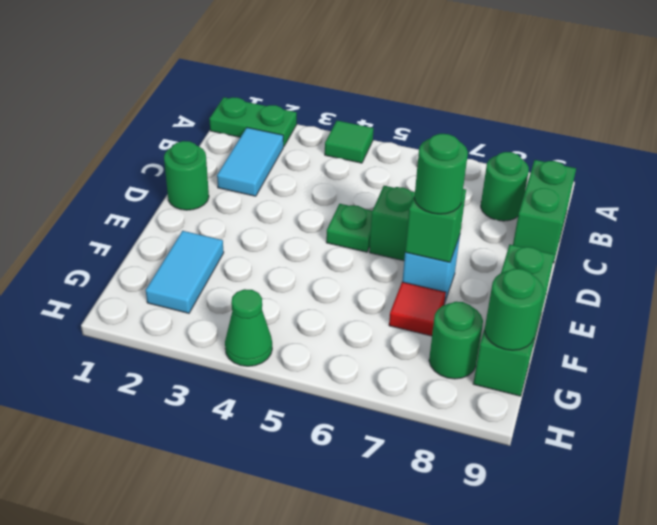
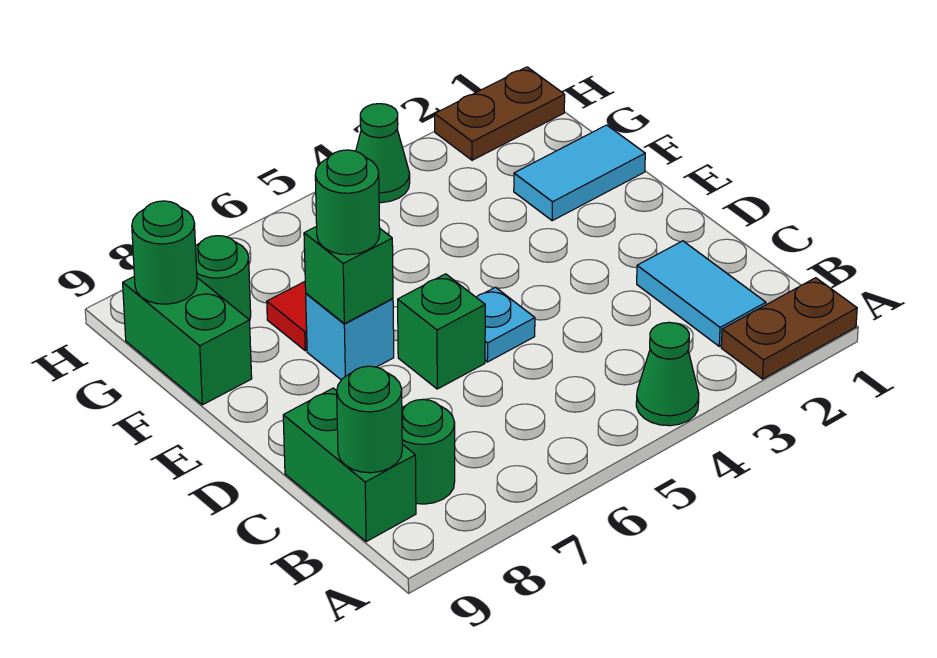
green 1x2 plate [209,97,297,147] -> brown 1x2 plate [721,278,857,379]
green 1x1 tile [325,121,374,163] -> green 1x1 cone [636,322,699,426]
green 1x1 round brick [164,141,209,210] -> green 1x1 round brick moved to [337,366,402,473]
green 1x1 plate [326,204,372,252] -> cyan 1x1 plate [476,287,535,362]
green 1x3 brick [473,245,555,396] -> green 1x2 brick [123,277,252,405]
cyan 1x2 tile [146,231,224,313] -> cyan 1x2 tile turned to [514,125,645,221]
none -> brown 1x2 plate [435,67,565,160]

